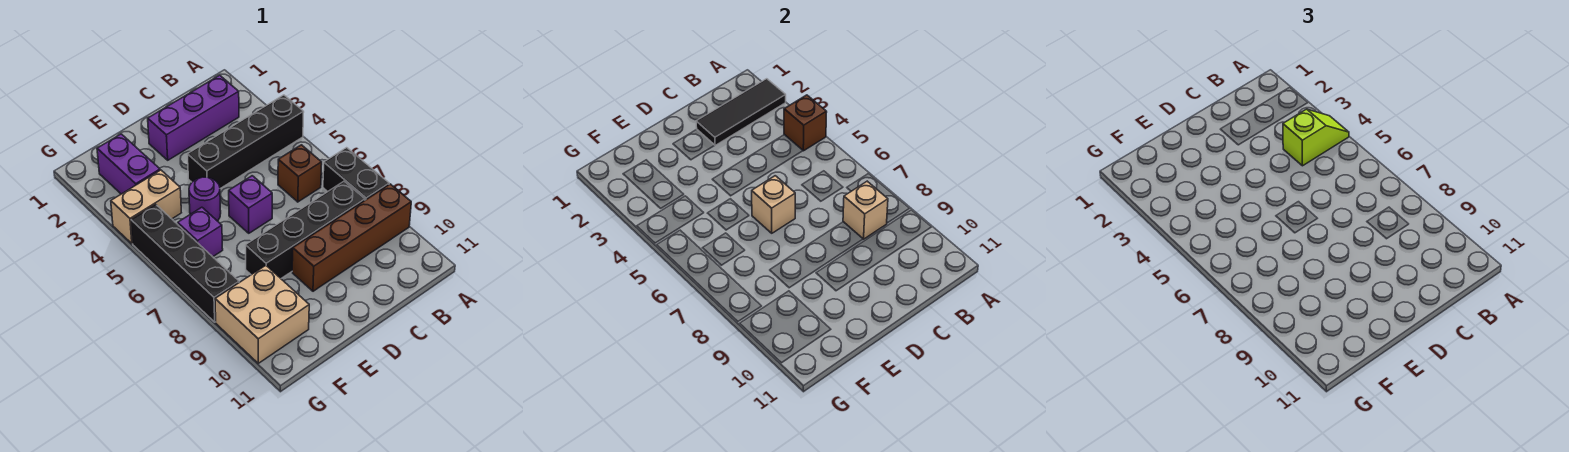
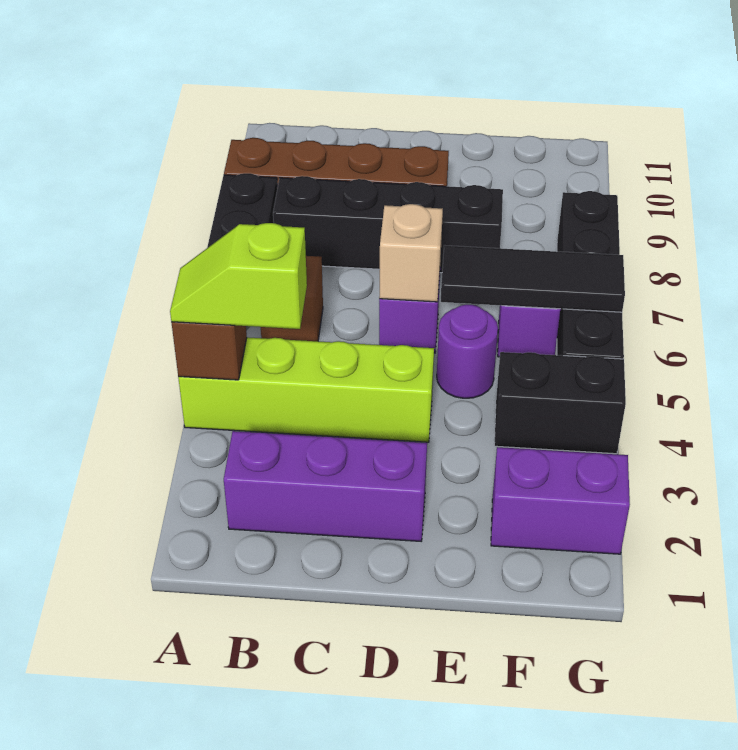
black 1x3 tile [696,79,786,145] -> black 1x3 tile moved to [441,245,625,312]
black 1x4 brick [187,95,304,189] -> lime 1x4 brick [178,337,434,442]
tan 1x1 brick [843,181,888,239] -> none
purple 1x2 brick [97,134,160,194] -> purple 1x2 brick turned to [491,447,630,554]
tan 1x2 brick [111,170,181,244] -> black 1x2 brick [494,352,626,454]
tan 2x2 brick [215,266,309,363] -> none

